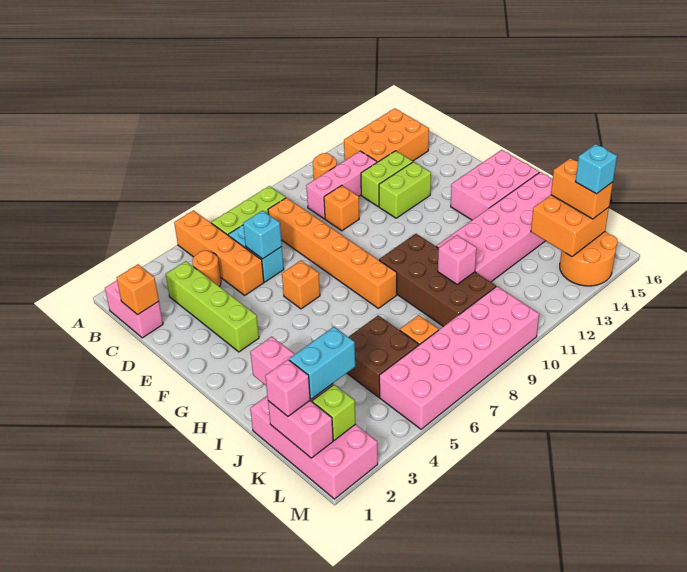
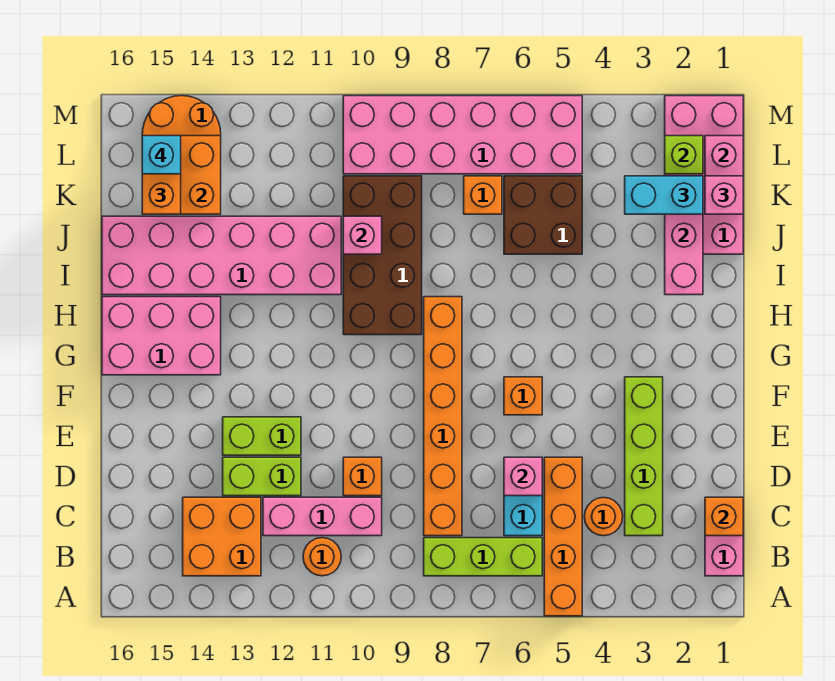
orange 2x3 brick [344,108,429,162] -> orange 2x2 brick [183,497,261,576]
cyan 1x1 brick [243,211,282,259] -> pink 1x1 brick [504,457,542,496]

